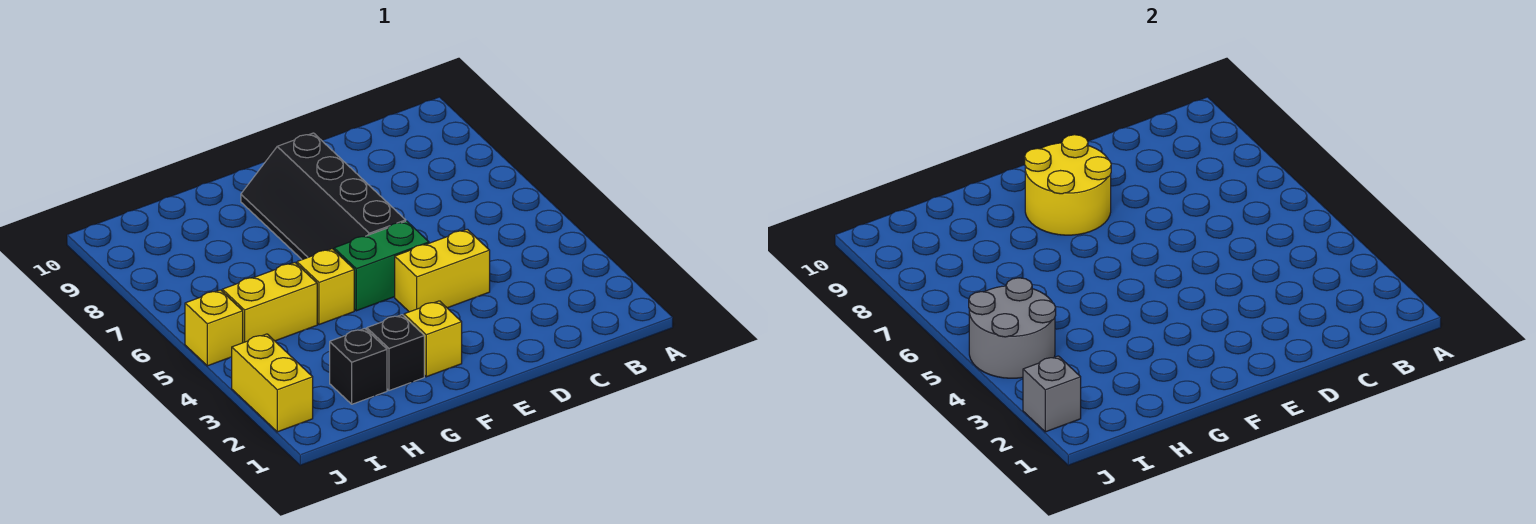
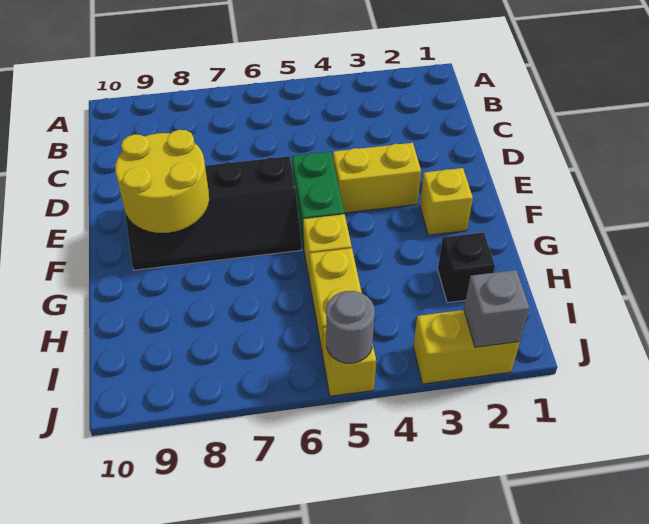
yellow 1x2 brick [395,229,490,312] -> yellow 1x2 brick turned to [333,143,421,213]
black 1x1 brick [367,315,424,391] -> none
grey 2x2 round brick [969,278,1056,378] -> grey 1x1 round brick [326,291,375,363]

